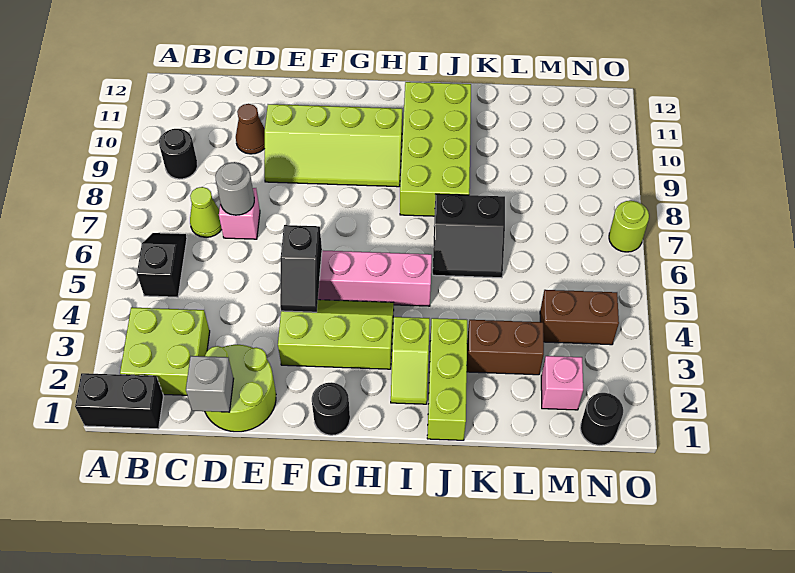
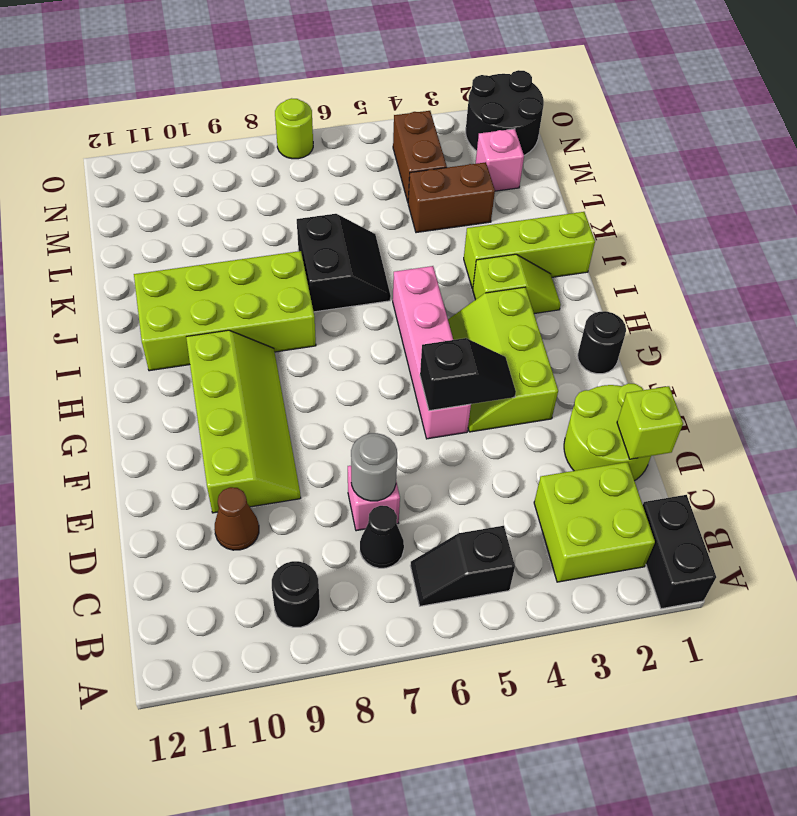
lime 1x1 cone [190,187,222,237] -> black 1x1 cone [360,506,404,568]
grey 1x1 brick [186,356,234,412] -> lime 1x1 brick [617,386,683,459]
brown 1x2 brick [467,320,544,375] -> brown 1x2 brick turned to [408,162,495,233]
black 1x1 round brick [580,393,623,446] -> black 2x2 round brick [466,70,544,155]

